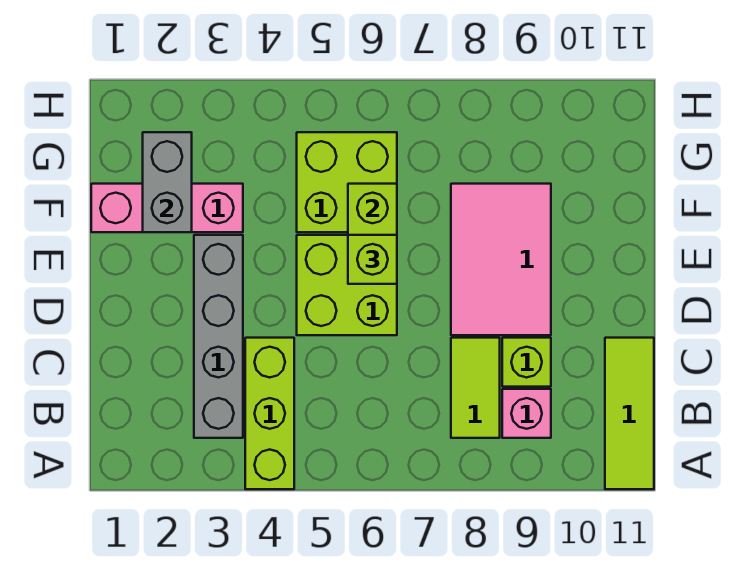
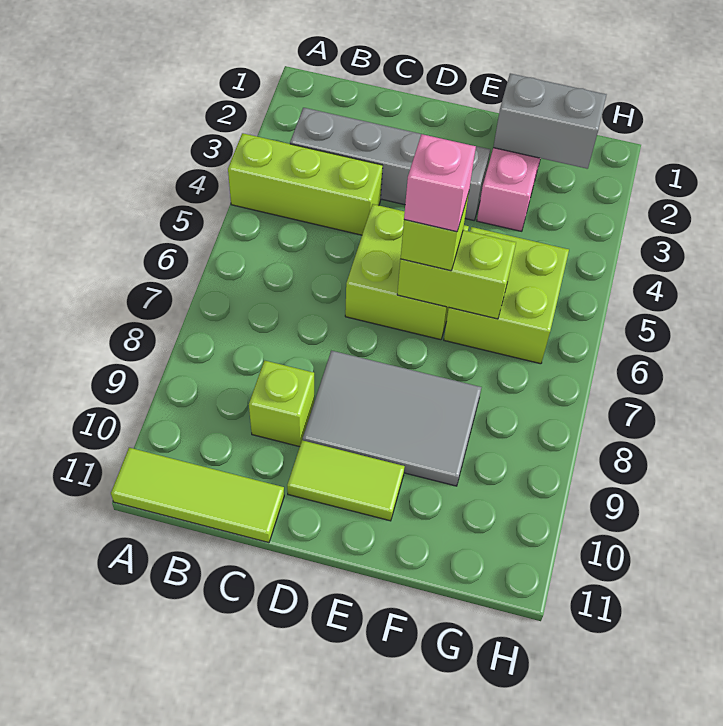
lime 1x2 tile [451,338,500,438] -> lime 1x2 tile moved to [287,440,405,521]
pink 1x1 brick [502,389,551,438] -> pink 1x1 brick moved to [404,134,476,232]
pink 2x3 tile [451,184,551,335] -> grey 2x3 tile [303,351,482,486]

